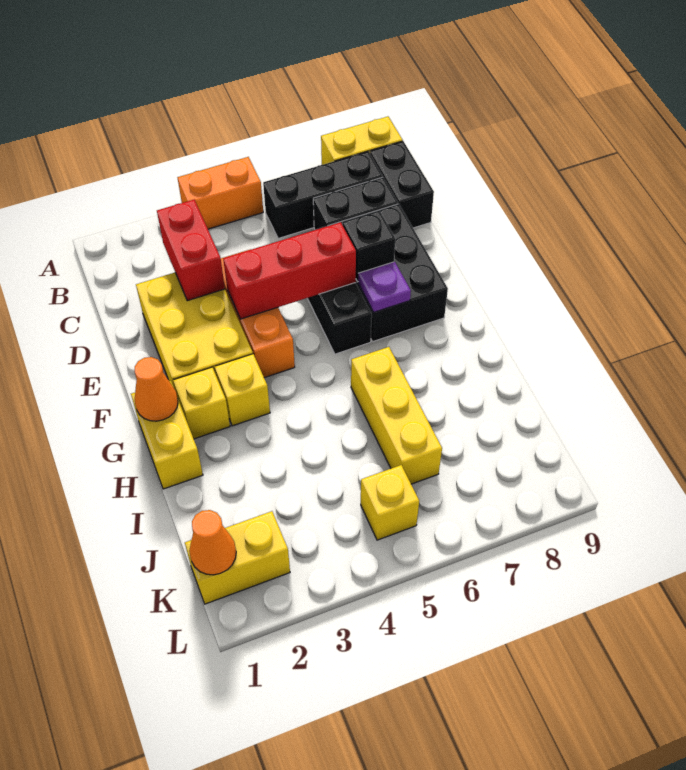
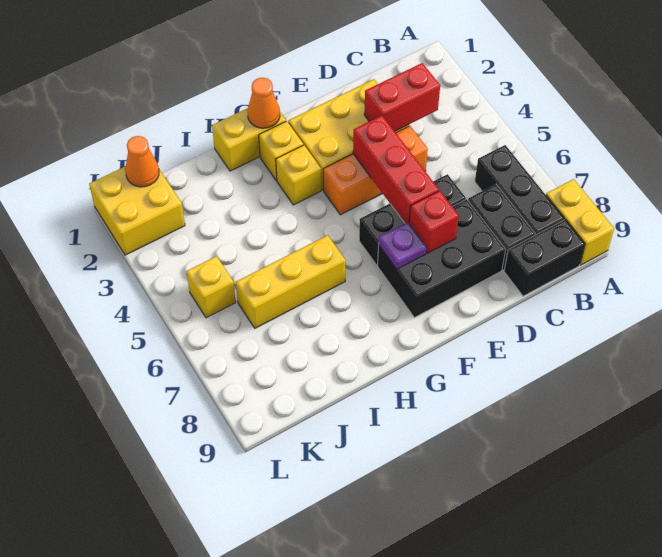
orange 1x2 brick [177,157,263,229] -> none
black 1x1 brick [343,211,395,282] -> red 1x1 brick [409,191,459,253]
yellow 1x2 brick [185,511,290,604] -> yellow 2x2 brick [89,166,185,255]

